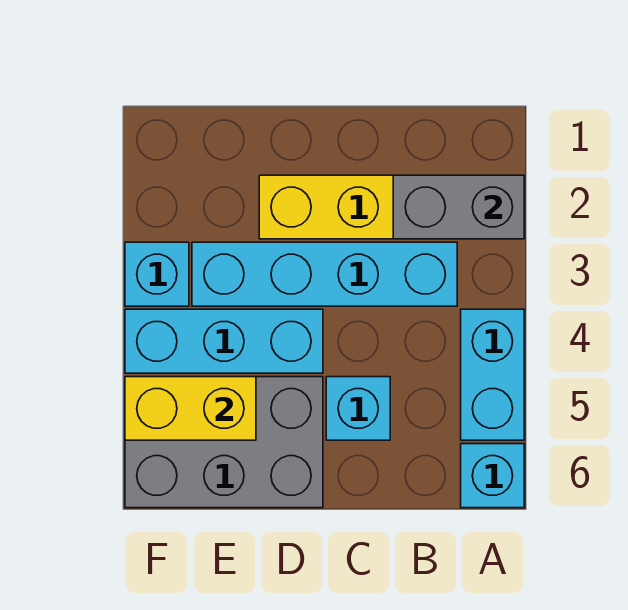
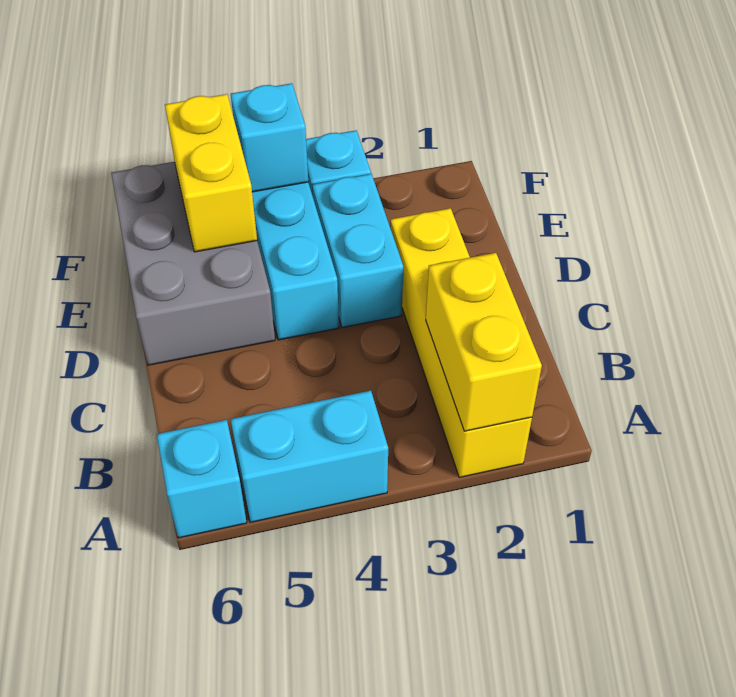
grey 1x2 brick [393,175,524,239] -> yellow 1x2 brick [426,253,542,431]
cyan 1x4 brick [192,242,457,306] -> cyan 1x2 brick [312,174,403,328]
cyan 1x1 brick [326,377,390,440] -> cyan 1x1 brick moved to [231,83,308,192]

